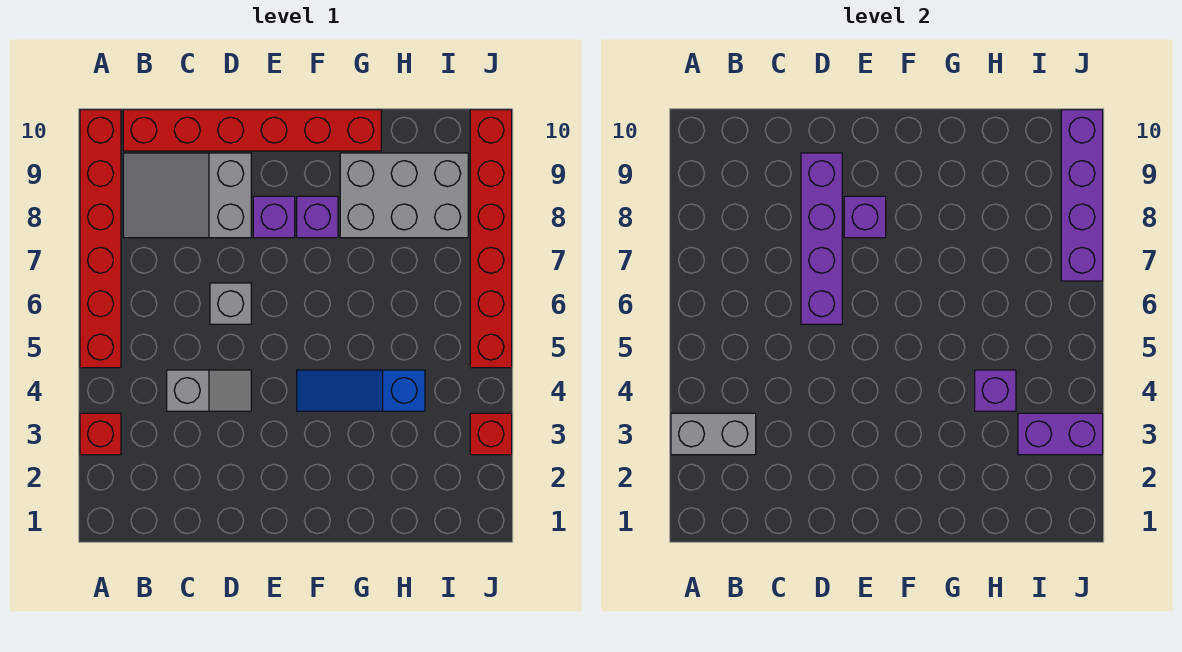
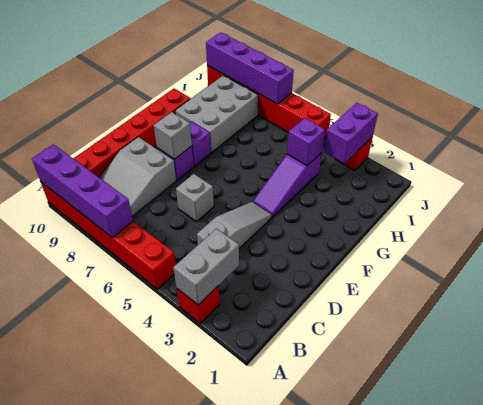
grey 1x2 slope [167,370,251,411] -> grey 1x3 slope [197,202,272,248]
purple 1x4 brick [801,153,842,324] -> purple 1x4 brick moved to [32,144,133,238]
purple 1x1 brick [844,196,886,238] -> grey 1x1 brick [154,112,192,159]
blue 1x3 slope [297,370,425,411] -> purple 1x3 slope [253,152,322,217]

